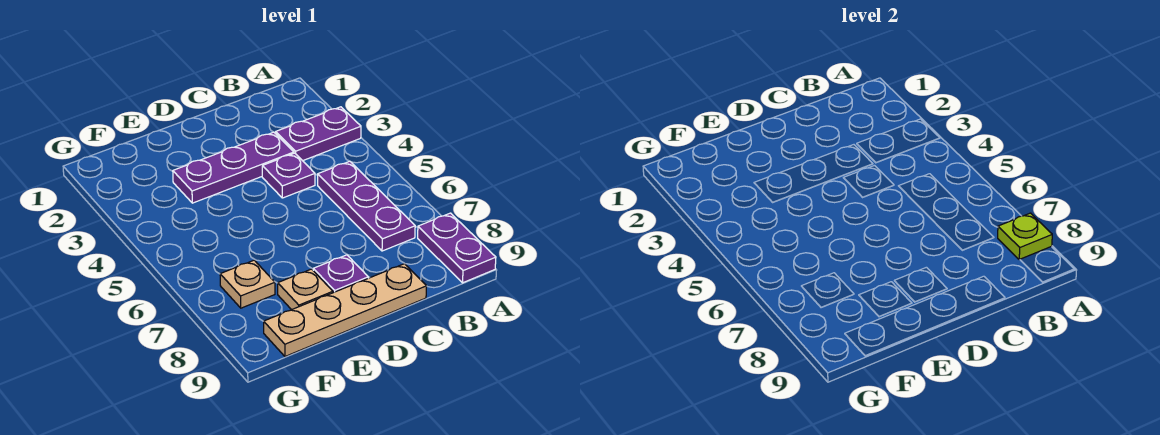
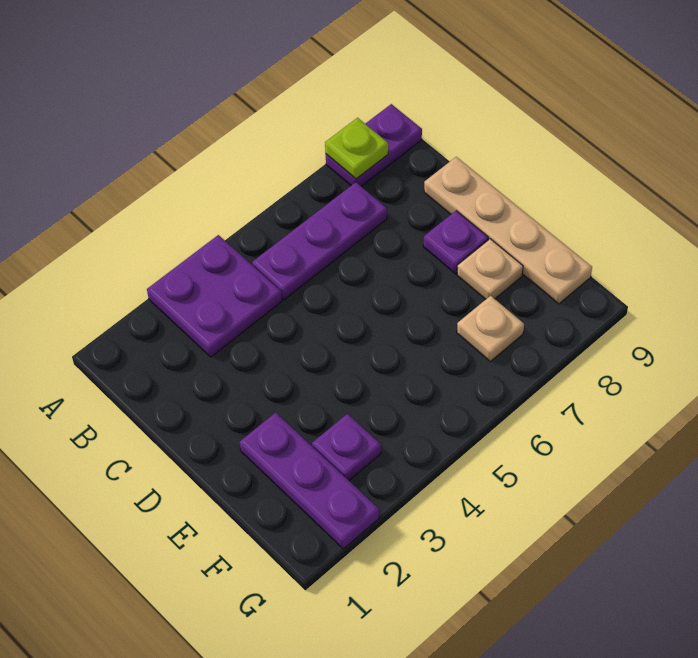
purple 1x2 plate [276,107,361,161] -> purple 2x2 plate [147,235,282,357]
purple 1x3 plate [173,132,294,203] -> purple 1x3 plate moved to [240,412,379,549]
purple 1x1 plate [262,153,315,198] -> purple 1x1 plate moved to [312,414,381,480]

